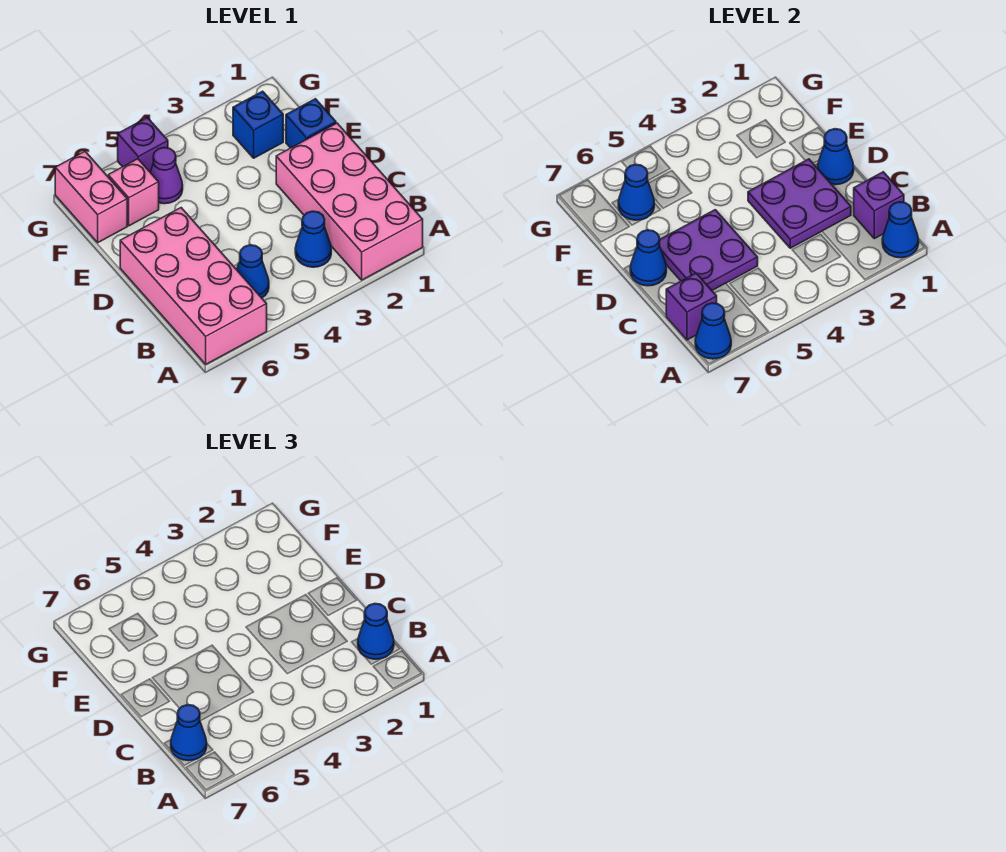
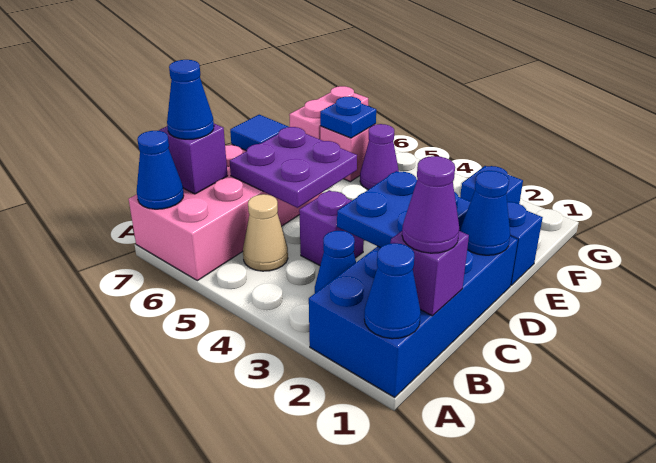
pink 2x4 brick [276,123,423,280] -> blue 2x4 brick [309,236,518,397]
blue 1x1 cone [358,604,394,659] -> purple 1x1 cone [402,156,459,253]
blue 1x1 cone [237,245,269,298] -> tan 1x1 cone [243,194,288,271]
purple 2x2 plate [748,159,851,248] -> blue 2x2 plate [337,171,470,248]
blue 1x1 cone [630,230,666,286] -> blue 1x1 tile [230,115,288,151]
blue 1x1 cone [618,164,654,220] -> blue 1x1 plate [320,97,376,138]
purple 1x1 brick [118,118,168,172] -> purple 1x1 brick moved to [299,190,364,265]

